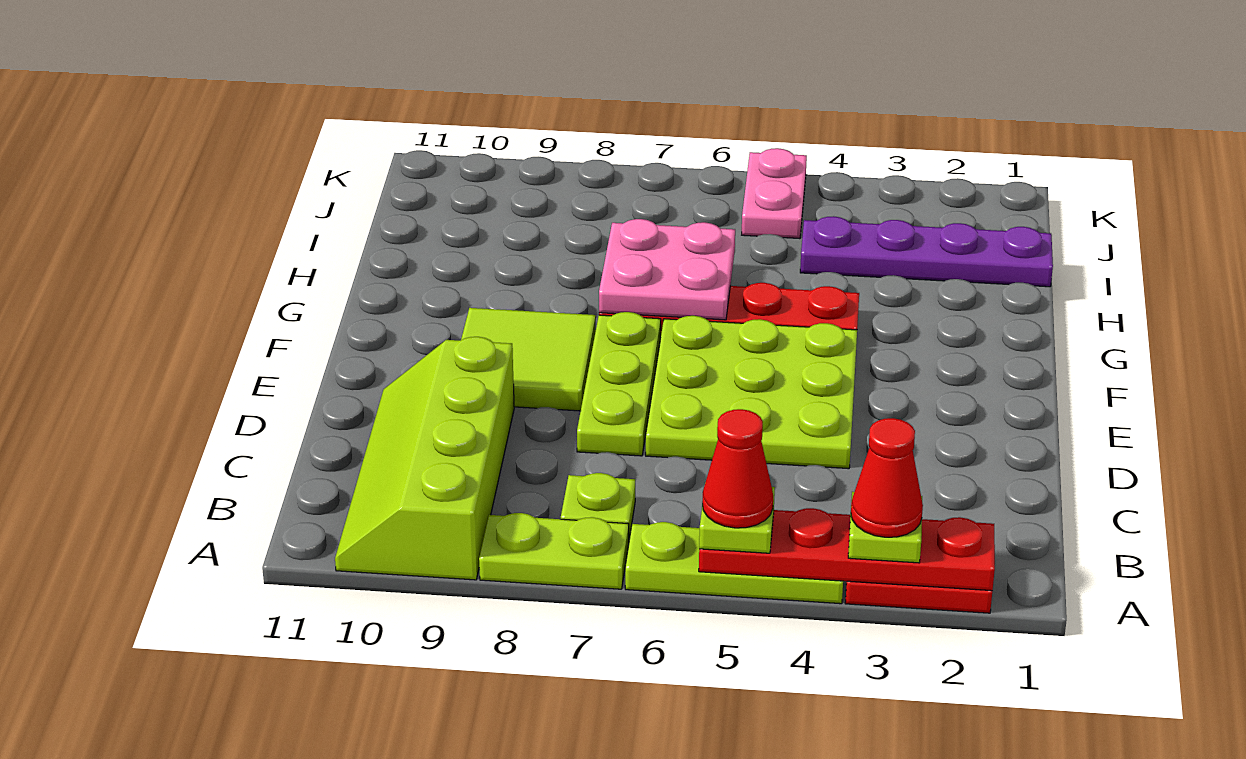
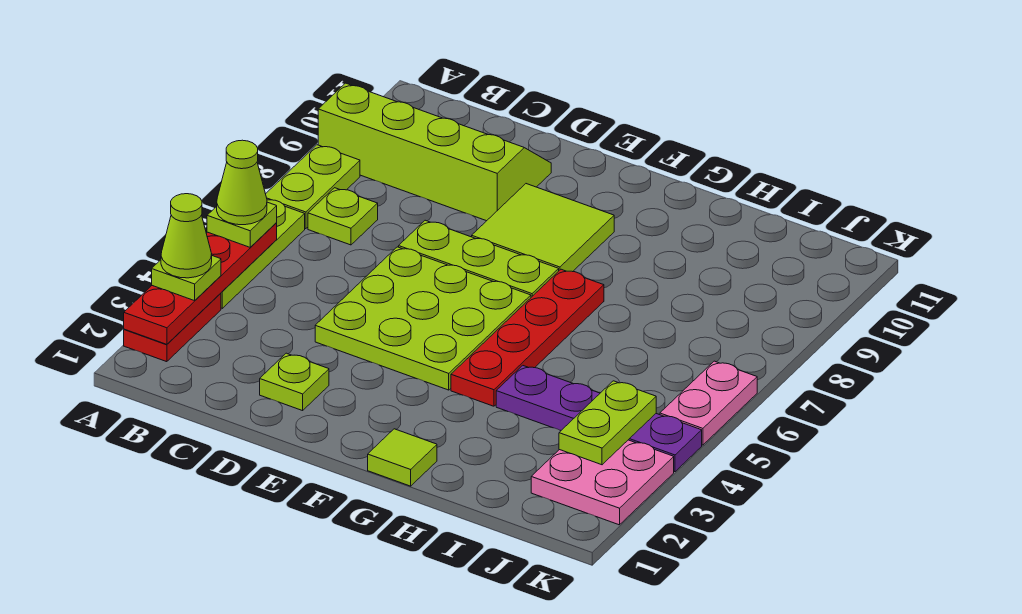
red 1x1 cone [851,418,923,537] -> lime 1x1 cone [161,194,212,278]
red 1x1 cone [702,409,773,528] -> lime 1x1 cone [217,140,267,225]
none -> lime 1x1 plate [260,353,329,411]
none -> lime 1x1 tile [368,429,437,486]
pink 2x2 plate [599,219,735,320] -> pink 2x2 plate moved to [531,440,674,525]
purple 1x4 plate [800,216,1053,287] -> purple 1x4 plate turned to [496,366,702,472]
none -> lime 1x2 plate [559,381,656,465]
pink 1x2 plate [742,148,807,239] -> pink 1x2 plate turned to [660,361,757,445]

